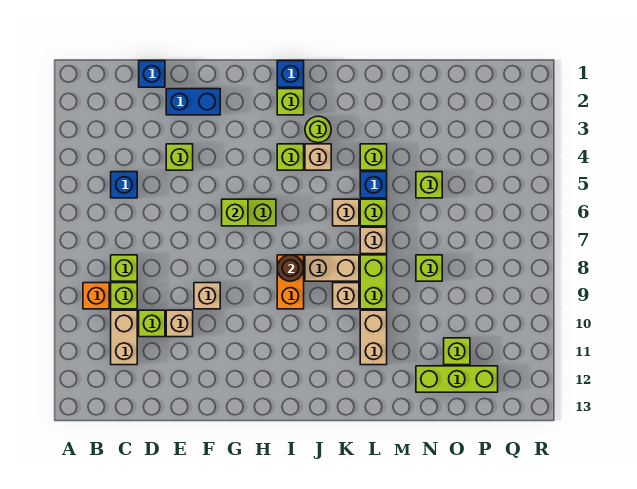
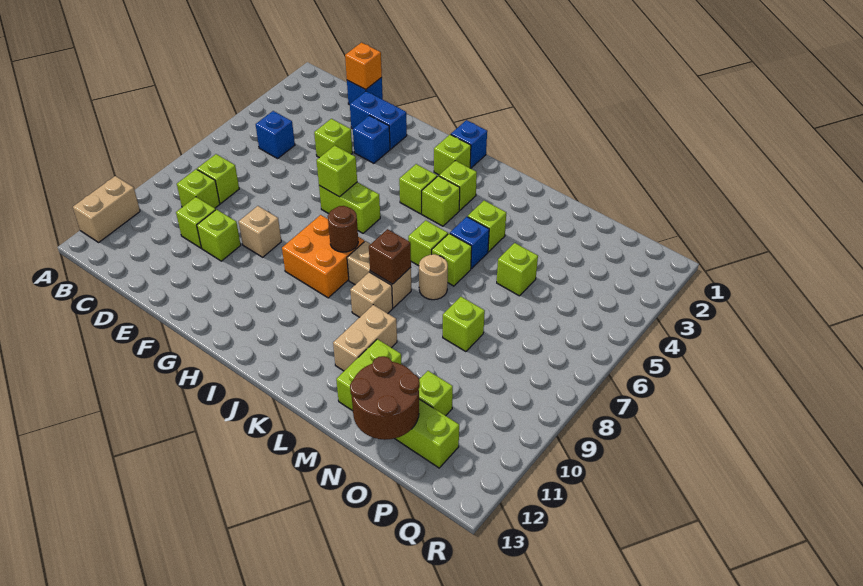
orange 1x1 brick [83,283,109,309] -> orange 1x1 brick moved to [345,43,382,90]
tan 1x2 brick [111,310,137,365] -> tan 1x2 brick moved to [73,176,140,242]
tan 1x1 brick [166,310,193,337] -> lime 1x1 brick [197,209,241,261]
none -> blue 1x1 brick [353,116,390,163]
orange 1x2 brick [277,255,304,309] -> orange 2x2 brick [282,215,364,298]
lime 1x1 round brick [305,116,331,143] -> lime 1x1 brick [439,161,477,210]
tan 1x1 brick [305,144,331,170] -> lime 1x1 brick [422,176,460,226]
tan 1x1 brick [333,199,359,226] -> lime 1x1 brick [408,220,448,266]
none -> brown 1x1 brick [369,229,411,284]
tan 1x1 brick [360,227,387,254] -> tan 1x1 round brick [419,254,448,300]
lime 1x2 brick [360,255,387,309] -> lime 1x2 brick moved to [336,339,401,411]
none -> brown 2x2 round brick [350,356,420,440]

